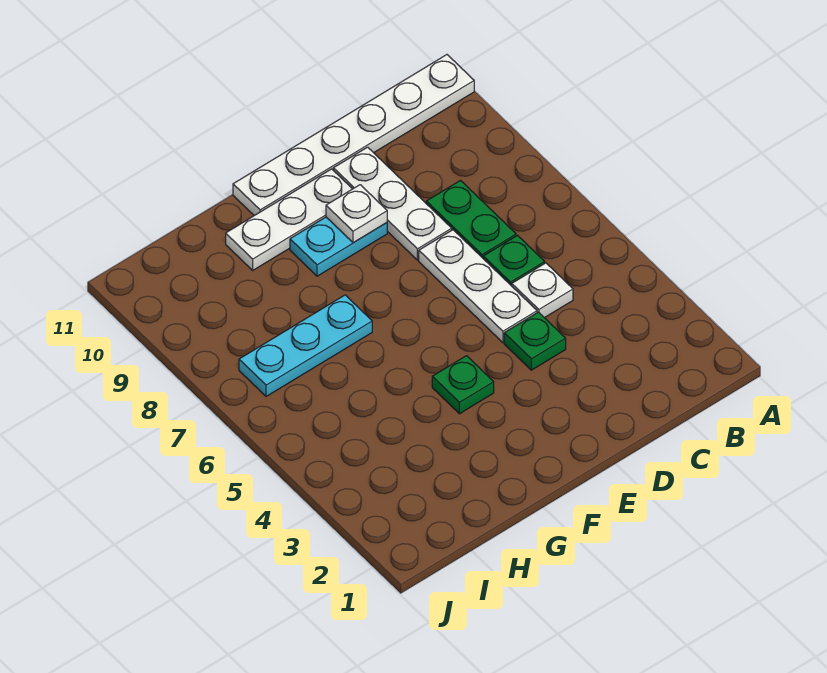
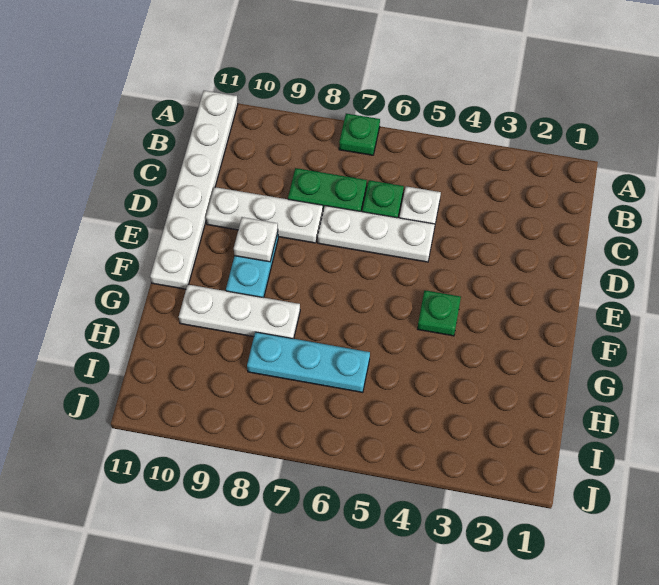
green 1x1 plate [504,312,566,370] -> green 1x1 plate moved to [339,114,380,155]
white 1x3 plate [226,169,352,270] -> white 1x3 plate turned to [179,284,300,339]
cyan 1x3 plate [239,295,372,396] -> cyan 1x3 plate turned to [247,332,370,393]

